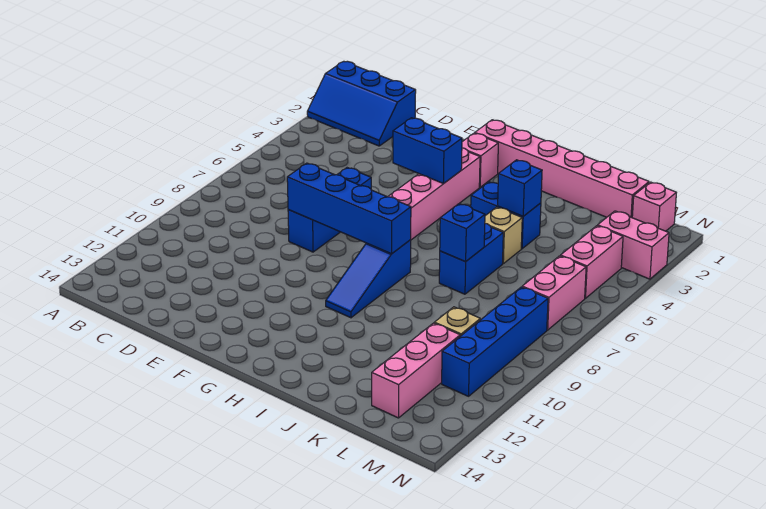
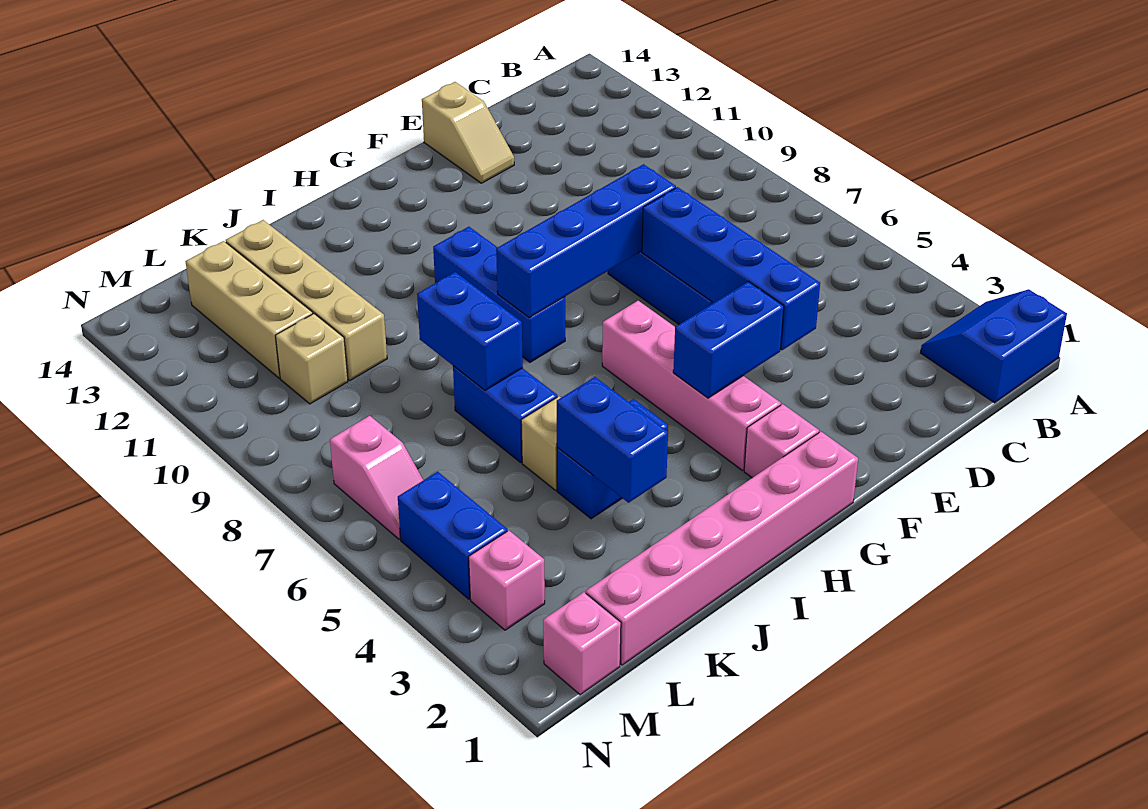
blue 2x3 slope [307,61,416,146] -> blue 2x2 slope [921,289,1067,403]
none -> tan 1x2 slope [422,82,514,183]
blue 1x3 slope [326,240,411,318] -> blue 1x3 brick [433,227,565,362]
blue 1x1 brick [498,160,542,216] -> blue 1x2 brick [557,377,668,503]
blue 1x1 brick [440,204,485,262] -> blue 1x2 brick [417,272,523,390]
none -> tan 1x4 brick [226,220,387,380]
pink 1x3 brick [372,323,460,418] -> tan 1x3 brick [185,241,313,378]
pink 1x2 brick [598,211,669,279] -> pink 1x1 brick [469,531,545,630]
pink 1x2 brick [561,226,623,298] -> blue 1x2 brick [398,472,507,599]
pink 1x2 brick [522,256,586,330] -> pink 1x2 slope [330,416,423,539]
blue 1x4 brick [442,287,548,396] -> blue 1x4 brick moved to [642,187,820,350]

